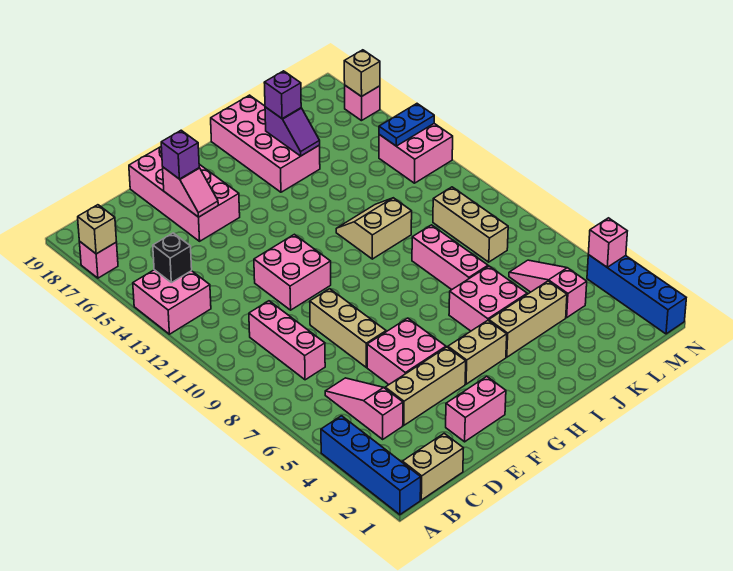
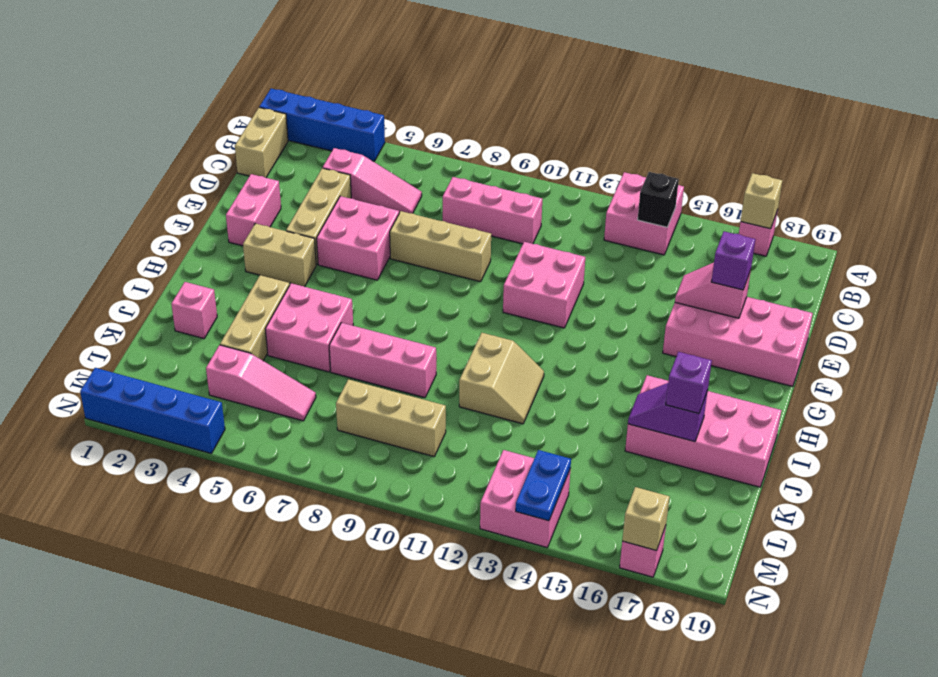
tan 1x2 brick [448,320,507,384] -> tan 1x2 brick turned to [243,223,316,287]
pink 1x1 brick [588,218,627,267] -> pink 1x1 brick moved to [171,282,217,339]

